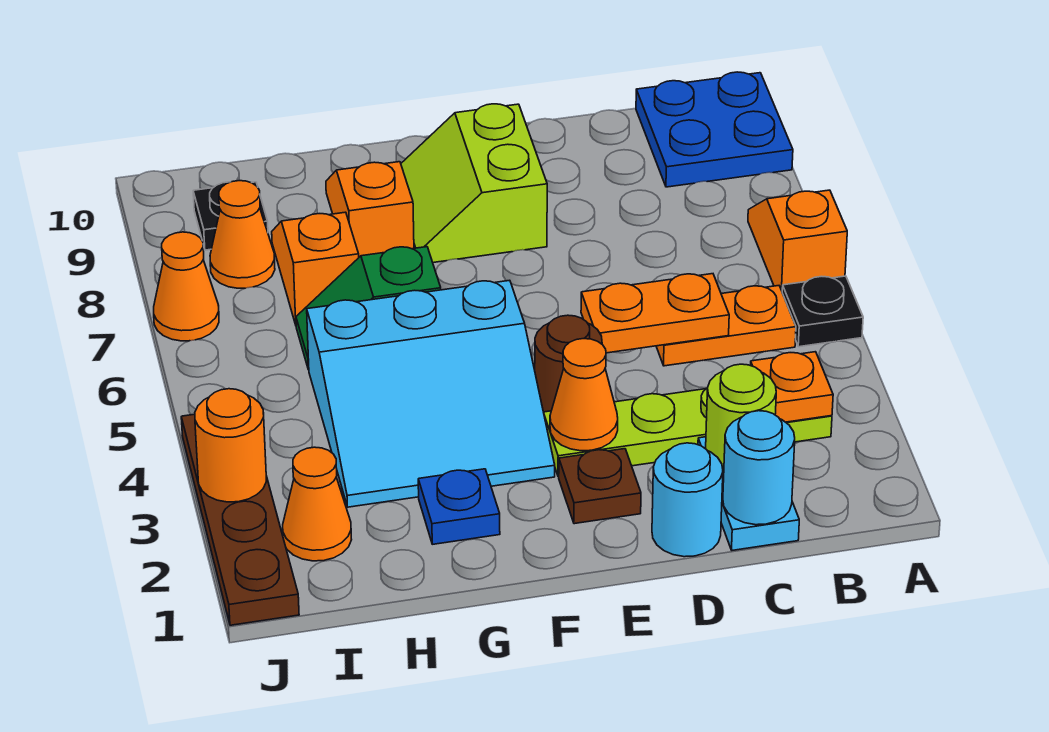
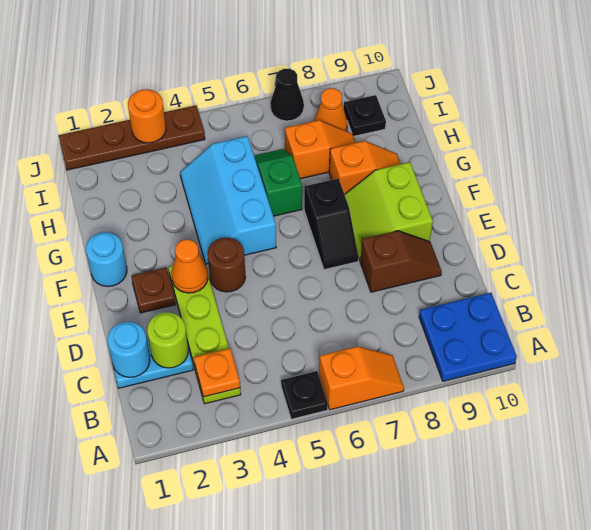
orange 1x2 plate [656,286,796,366] -> none
orange 1x2 plate [581,274,729,353] -> none
cyan 1x1 round brick [652,443,723,557] -> cyan 1x1 round brick moved to [86,232,127,286]
none -> brown 1x2 slope [360,231,442,292]
none -> black 1x2 slope [304,178,358,270]
lime 2x2 slope [401,104,547,263] -> lime 2x2 slope turned to [345,162,433,261]
cyan 3x3 slope [307,280,555,507] -> cyan 2x3 slope [180,136,276,264]
blue 1x1 plate [418,469,500,544] -> none
orange 1x1 cone [283,447,352,561] -> none
orange 1x1 cone [154,232,219,341] -> black 1x1 cone [270,69,304,121]

